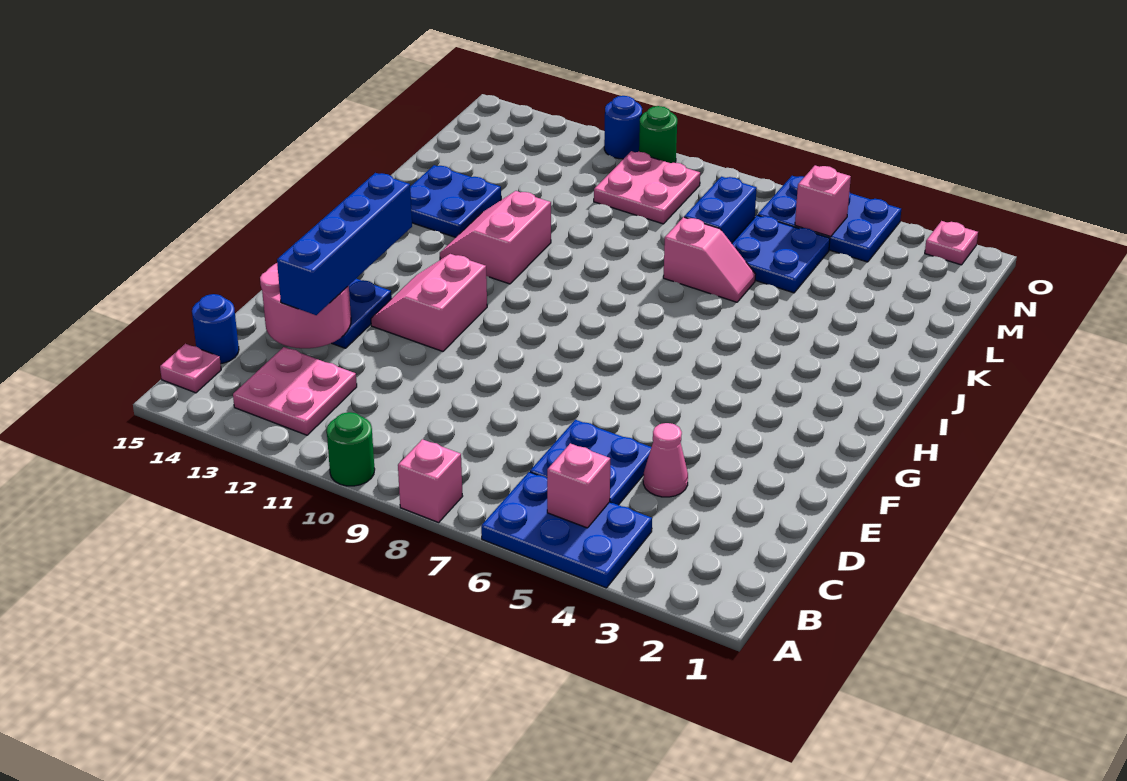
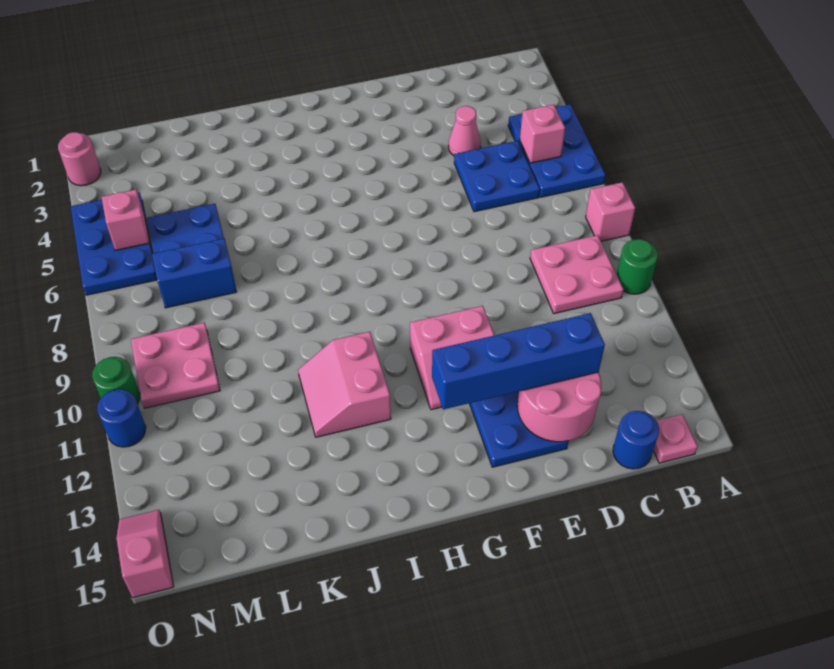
pink 2x2 plate [233,347,357,435] -> pink 2x2 plate moved to [530,235,624,314]
pink 2x2 slope [440,191,551,284] -> pink 2x2 slope turned to [298,332,391,437]
blue 2x2 plate [410,165,501,237] -> none
pink 1x2 slope [663,217,755,302] -> pink 1x2 slope moved to [116,510,174,598]
pink 1x1 plate [925,221,978,265] -> pink 1x1 round brick [58,132,101,186]

